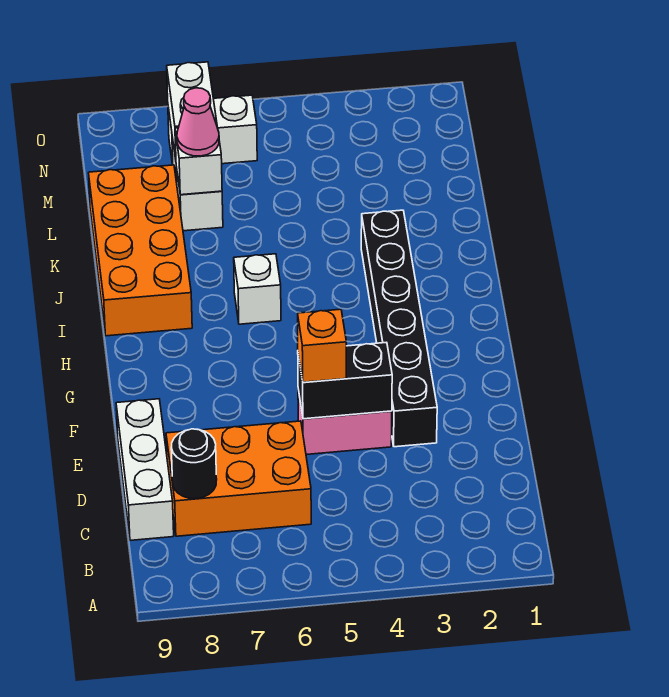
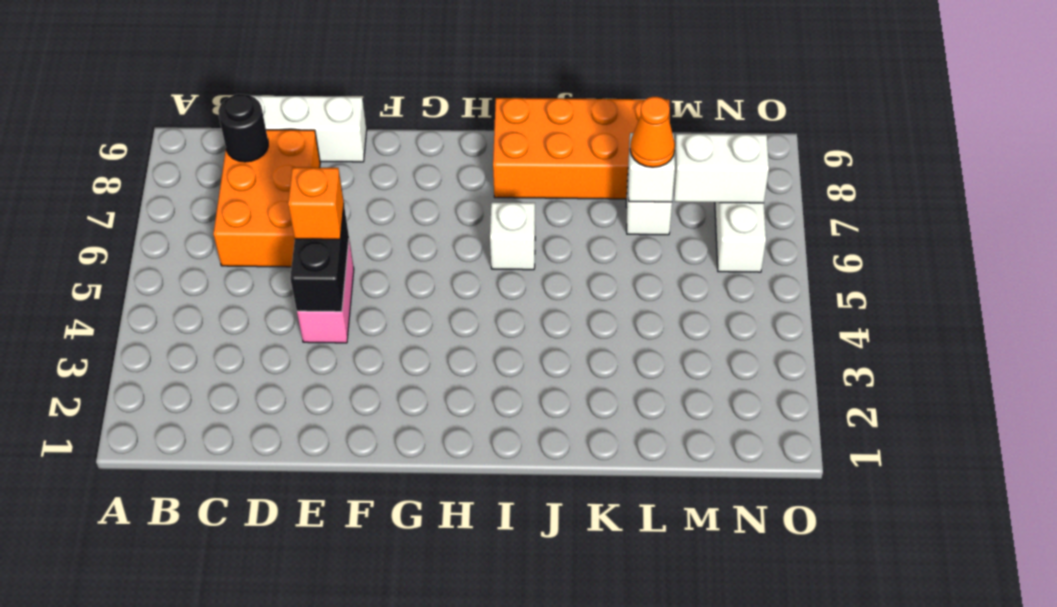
black 1x6 brick [361,210,437,447] -> none
pink 1x1 cone [177,88,219,156] -> orange 1x1 cone [630,97,675,167]

